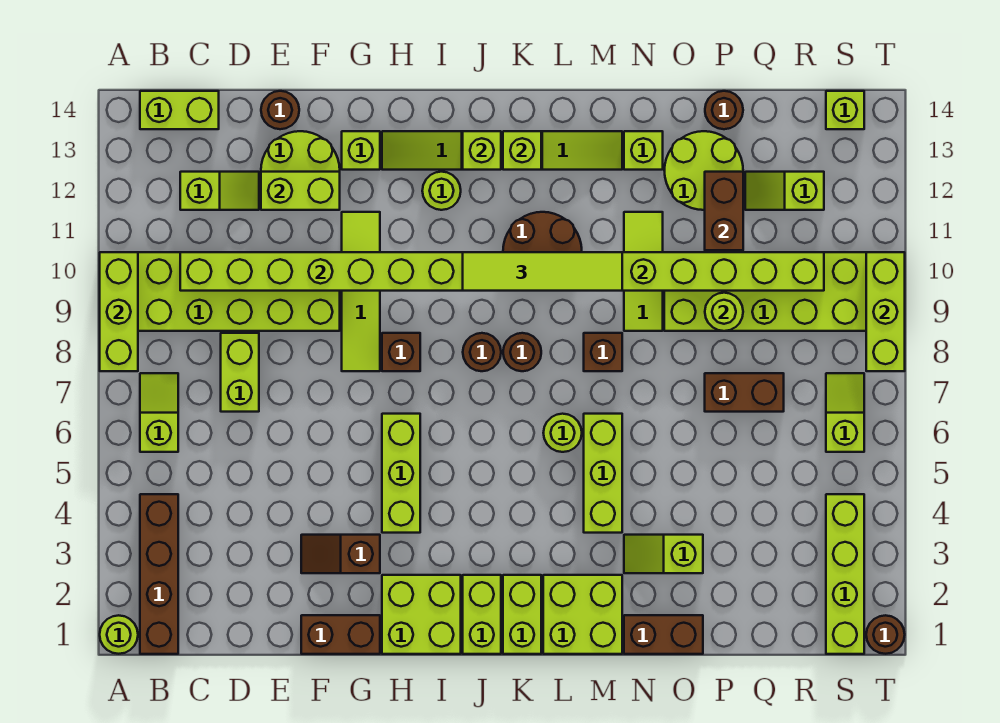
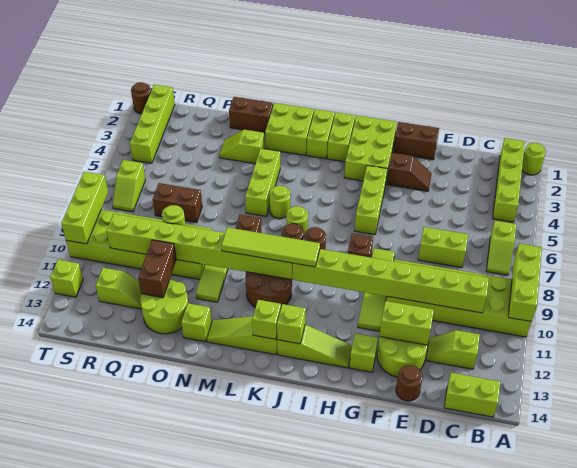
brown 1x4 brick [140,494,178,654] -> lime 1x4 brick [493,138,525,222]
lime 1x2 brick [221,333,259,412] -> lime 1x2 brick turned to [418,227,468,268]
lime 2x2 brick [382,575,461,654] -> lime 2x3 brick [344,116,397,181]
lime 1x1 round brick [422,172,461,210] -> lime 1x1 round brick moved to [286,206,308,238]
lime 1x2 slope [624,535,703,573] -> lime 1x2 slope turned to [220,130,264,164]
brown 1x1 round brick [705,91,743,129] -> none
lime 1x1 brick [826,91,864,129] -> lime 1x1 brick moved to [50,260,83,297]

